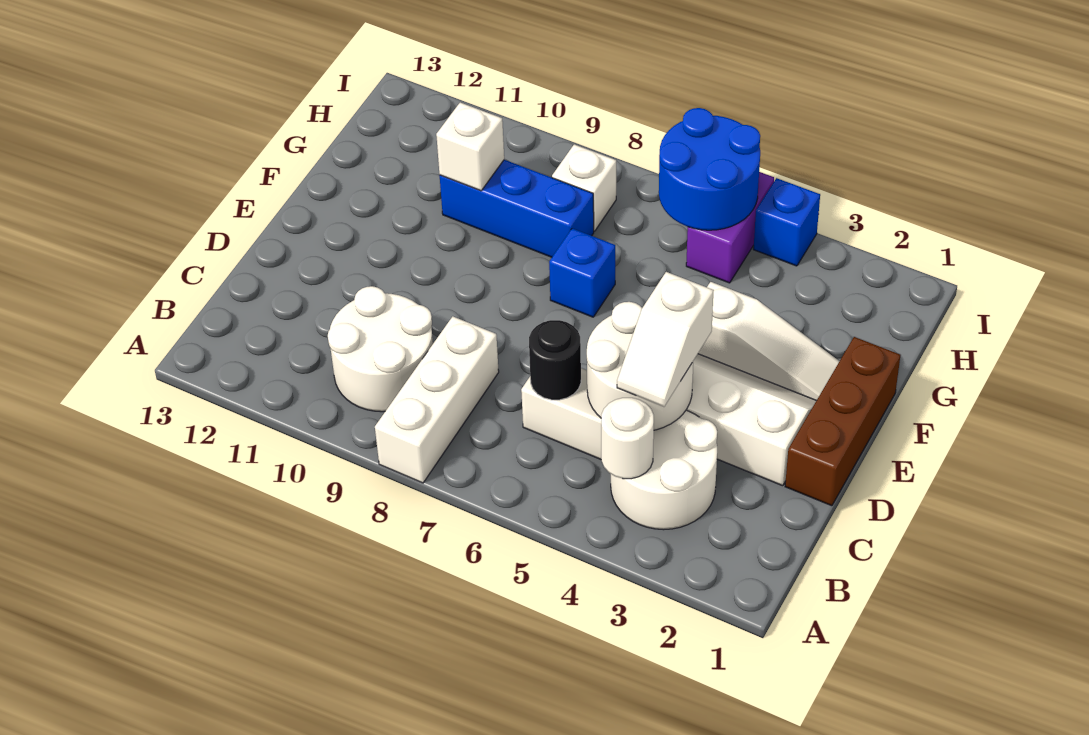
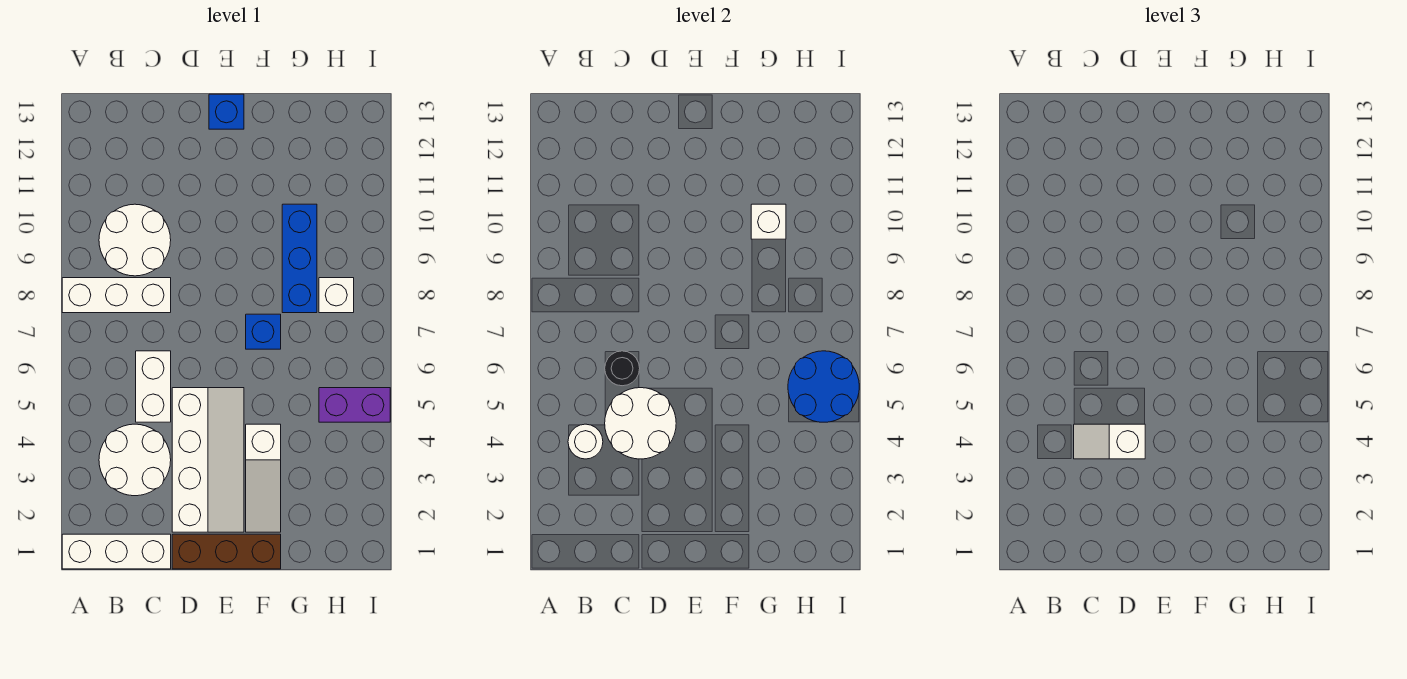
none -> white 1x3 brick [62,534,171,569]
blue 1x1 brick [753,178,820,266] -> blue 1x1 brick moved to [209,94,244,129]

